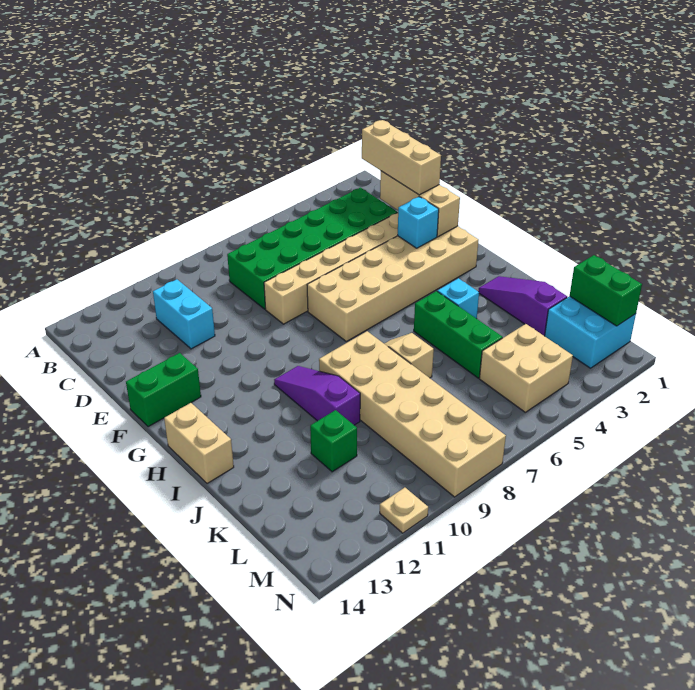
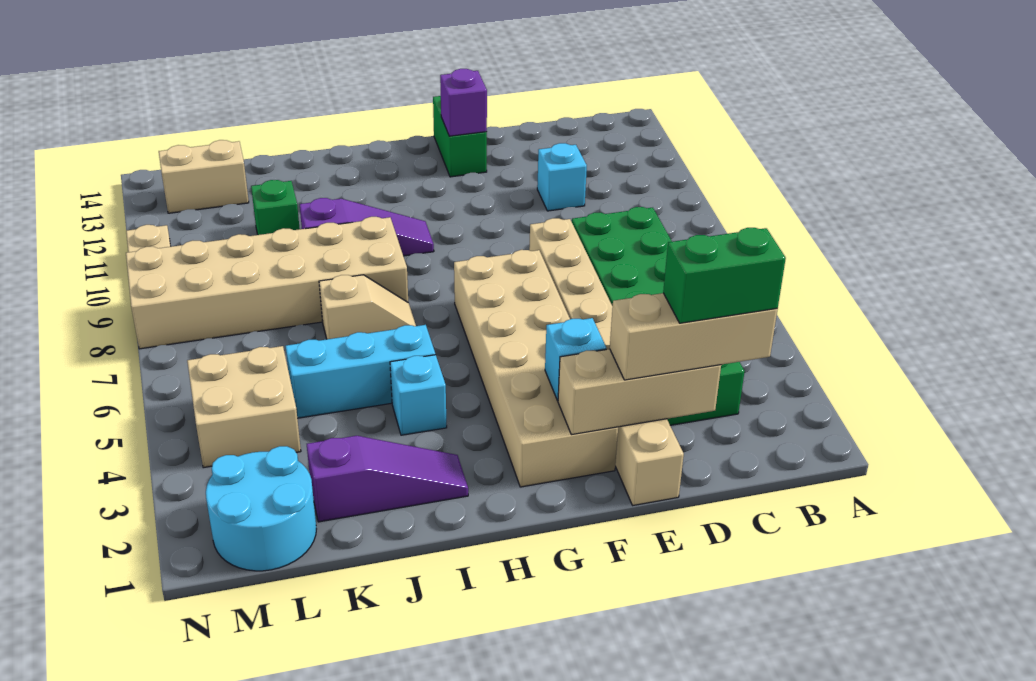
cyan 1x2 brick [153,279,215,349] -> cyan 1x1 brick [537,143,587,211]
none -> purple 1x1 brick [440,69,487,136]
tan 1x2 brick [164,403,234,483] -> tan 1x2 brick moved to [159,140,249,213]
green 1x3 brick [414,291,503,378] -> cyan 1x3 brick [286,325,435,418]
cyan 2x2 brick [545,296,636,368] -> cyan 2x2 round brick [206,446,316,571]
green 1x2 brick [570,255,642,326] -> green 1x2 brick moved to [663,228,786,323]

